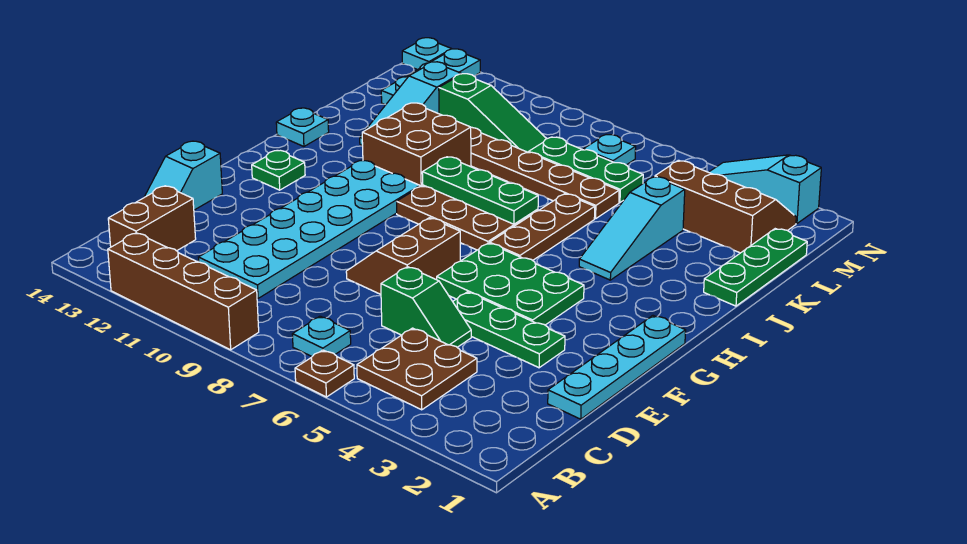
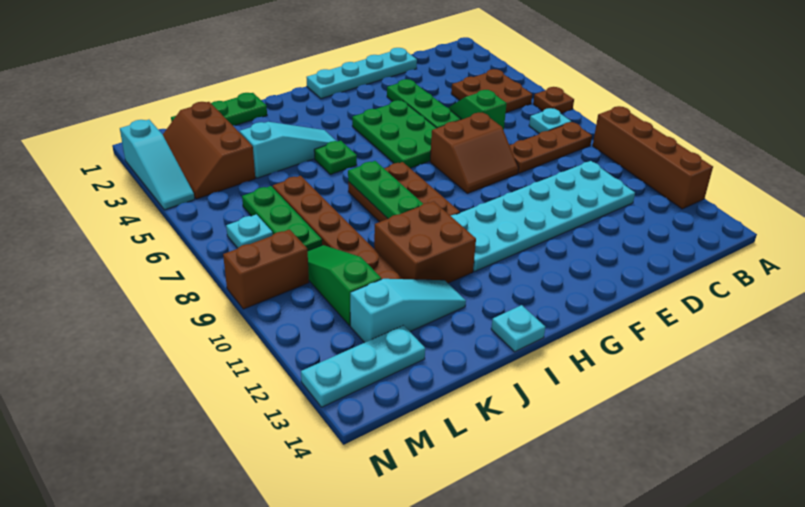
brown 1x2 brick [108,186,196,251] -> brown 1x2 brick moved to [223,230,309,309]
cyan 1x2 slope [145,141,222,210] -> none
green 1x1 plate [252,150,305,190] -> green 1x1 plate moved to [314,141,357,175]
brown 1x3 plate [490,194,595,260] -> brown 1x3 plate moved to [510,122,592,173]
cyan 1x1 plate [402,38,451,70] -> none

